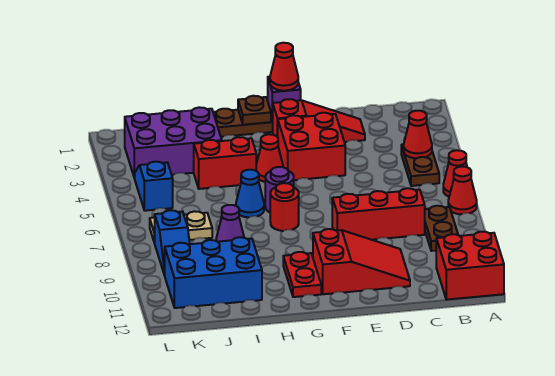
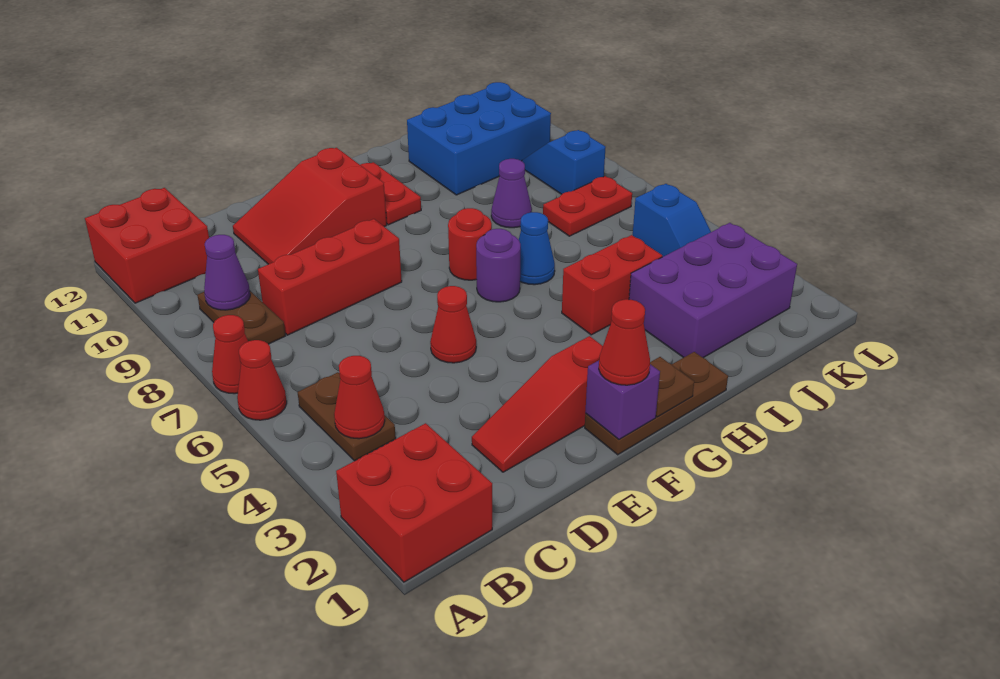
none -> purple 1x1 cone [204,235,250,310]
red 2x2 brick [278,113,345,180] -> red 2x2 brick moved to [336,423,492,582]
red 1x1 cone [256,134,283,182] -> red 1x1 cone moved to [430,286,476,363]
tan 1x2 plate [150,211,212,243] -> red 1x2 plate [543,176,632,236]

